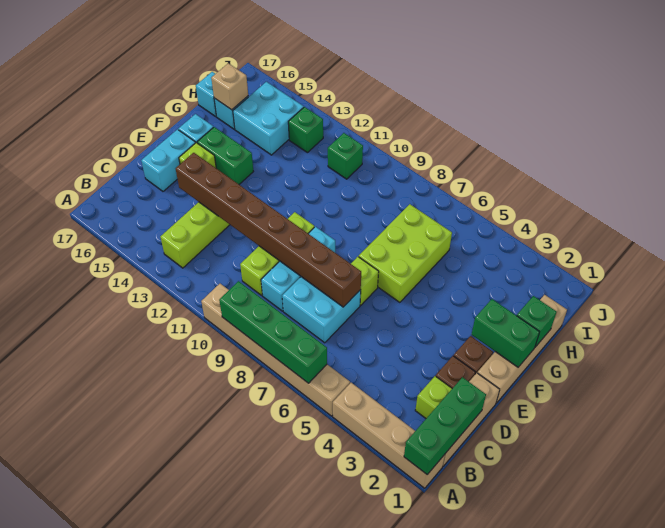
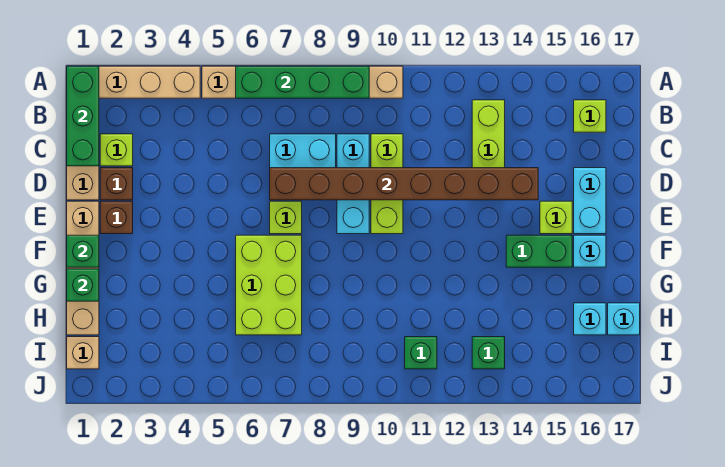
none -> lime 1x1 brick [574,100,606,132]
green 1x2 brick [472,299,539,367] -> green 1x1 brick [67,235,99,267]
cyan 2x2 brick [233,82,304,155] -> none
tan 1x1 brick [211,63,248,110] -> tan 1x1 brick moved to [67,337,99,369]

